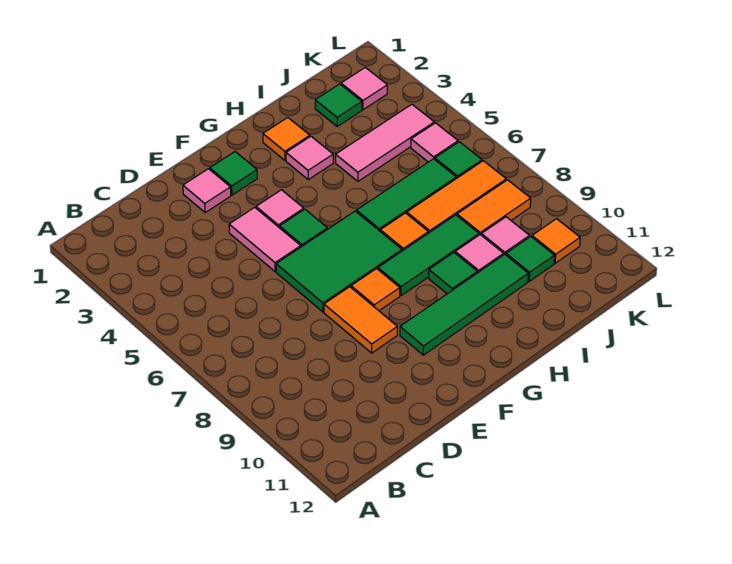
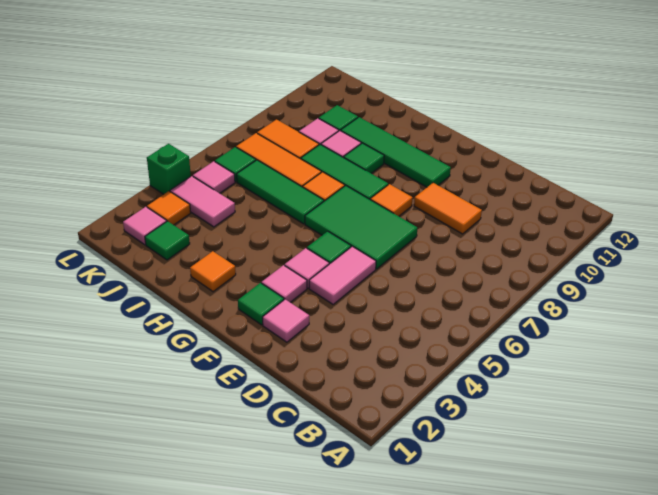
orange 1x2 tile [324,287,397,353] -> orange 1x2 tile turned to [414,183,482,234]
pink 1x1 tile [286,136,333,180] -> pink 1x1 tile moved to [262,265,307,302]
pink 1x3 tile [336,104,434,181] -> pink 1x2 tile [170,176,235,227]
orange 1x1 tile [532,219,580,263] -> orange 1x1 tile moved to [147,191,191,225]
none -> green 1x1 brick [147,144,191,194]

